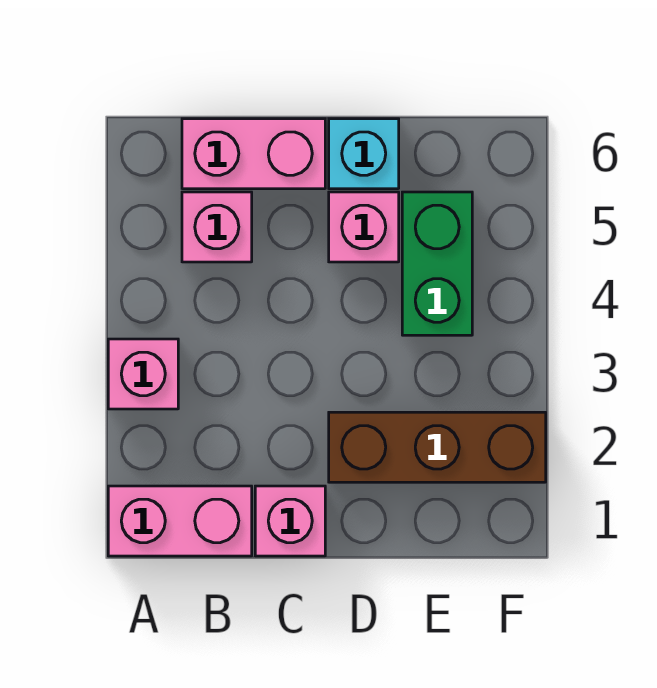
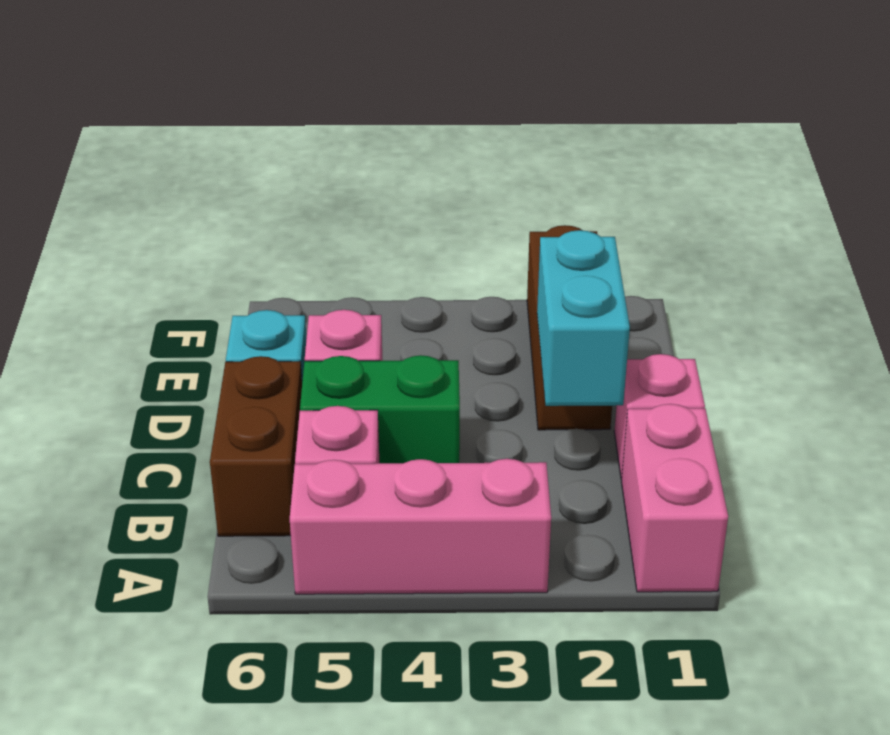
pink 1x1 brick [108,339,178,409] -> pink 1x3 brick [290,459,551,594]
pink 1x2 brick [182,119,325,189] -> brown 1x2 brick [210,356,302,536]
none -> cyan 1x2 brick [537,230,630,406]
green 1x2 brick [402,192,472,335] -> green 1x2 brick moved to [300,355,460,463]

